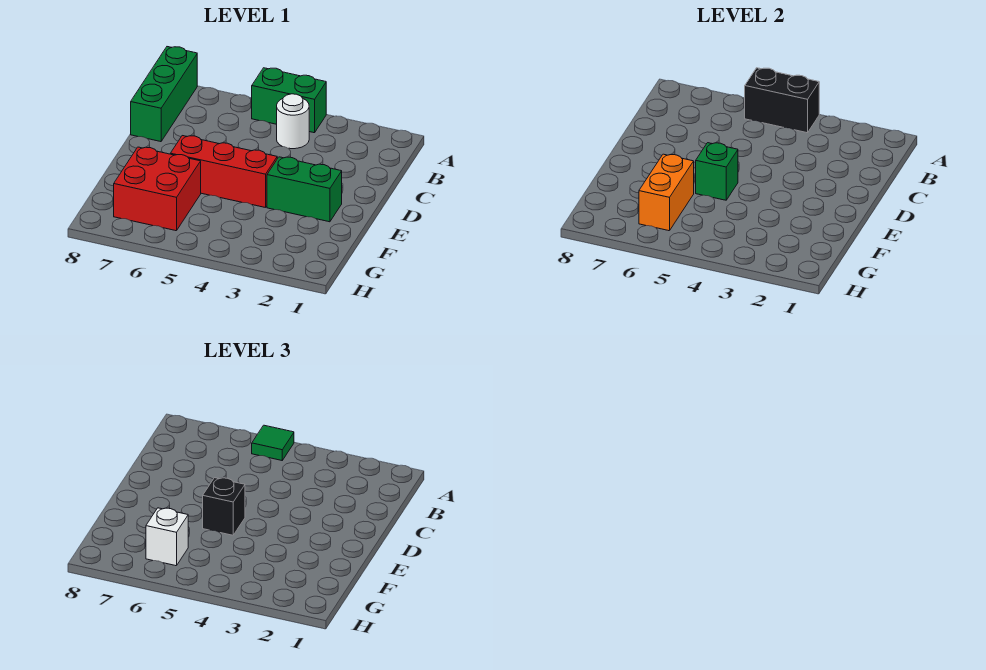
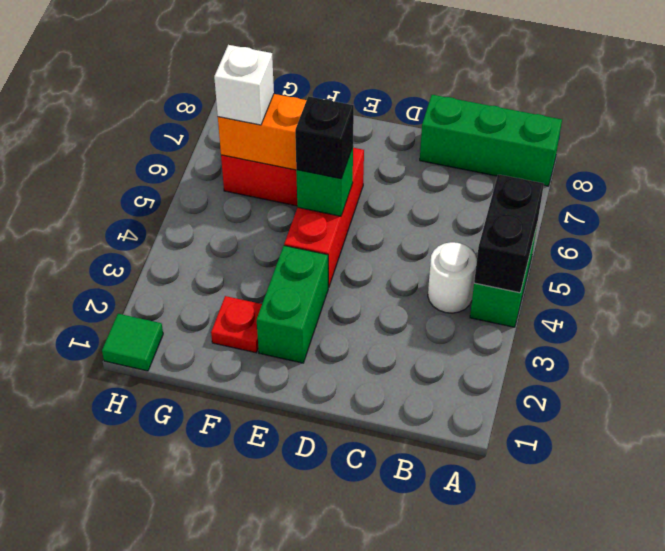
green 1x1 tile [252,425,294,460] -> green 1x1 tile moved to [102,314,163,371]
none -> red 1x1 plate [211,296,262,353]

